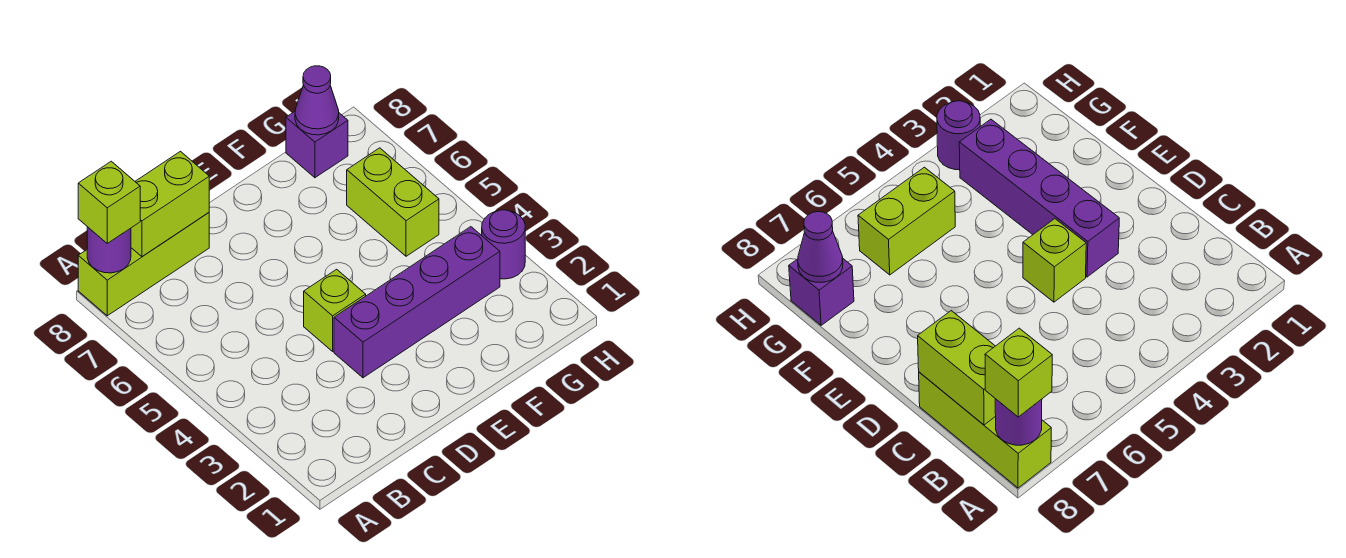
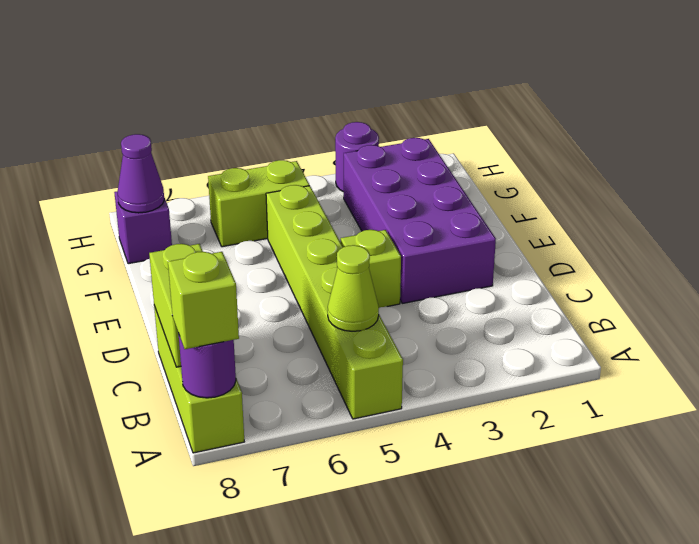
none -> lime 1x6 brick [266,185,403,419]
none -> lime 1x1 cone [328,245,379,331]
purple 1x4 brick [334,227,500,378] -> purple 2x4 brick [344,138,496,303]

